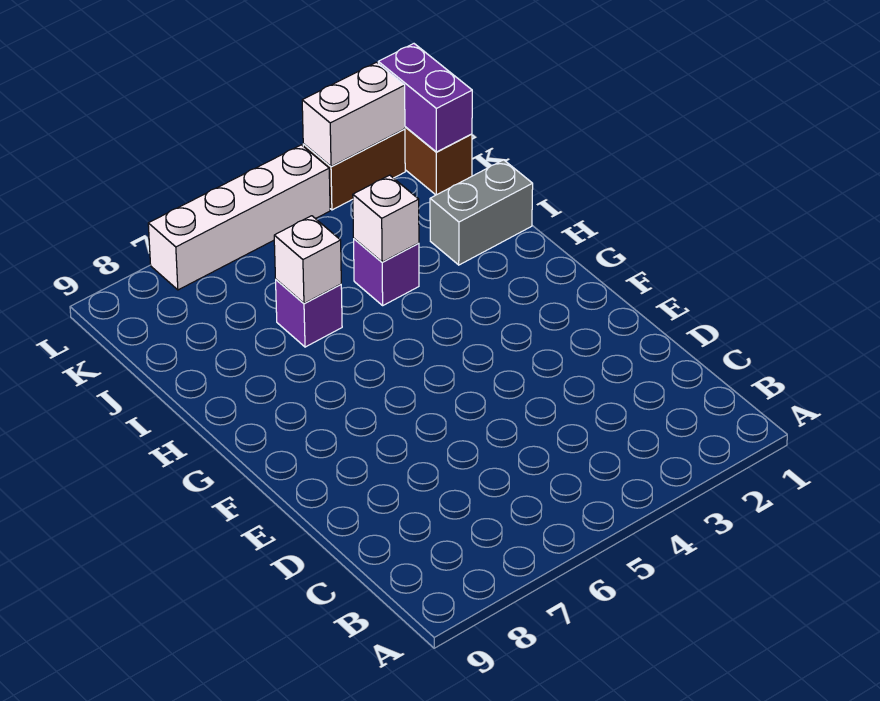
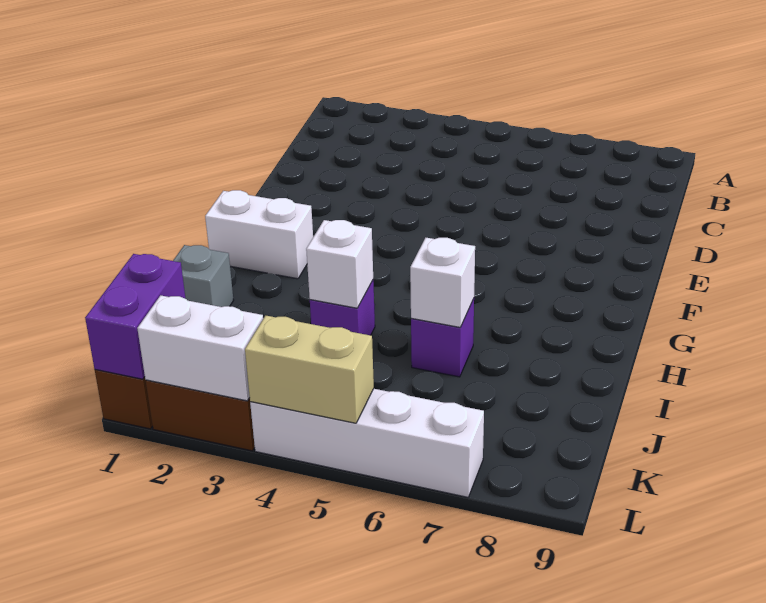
none -> white 1x2 brick [205,190,313,279]
grey 1x2 brick [430,160,533,265] -> grey 1x1 brick [173,245,234,307]
none -> tan 1x2 brick [245,316,374,423]

